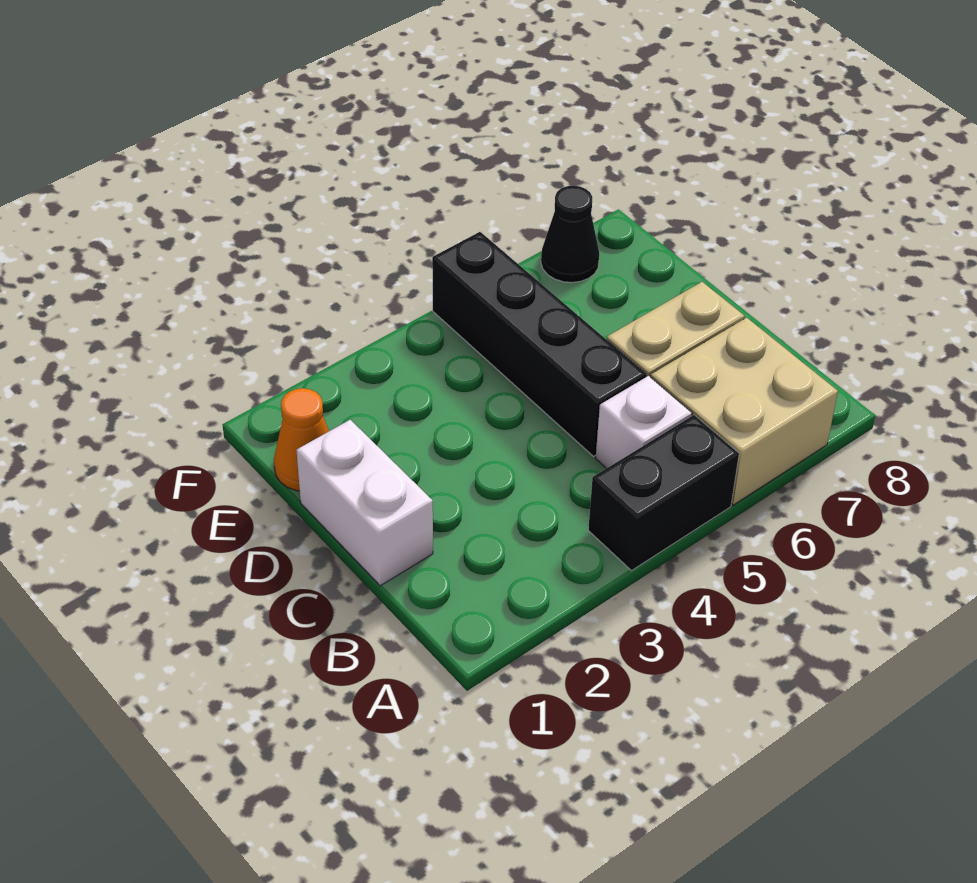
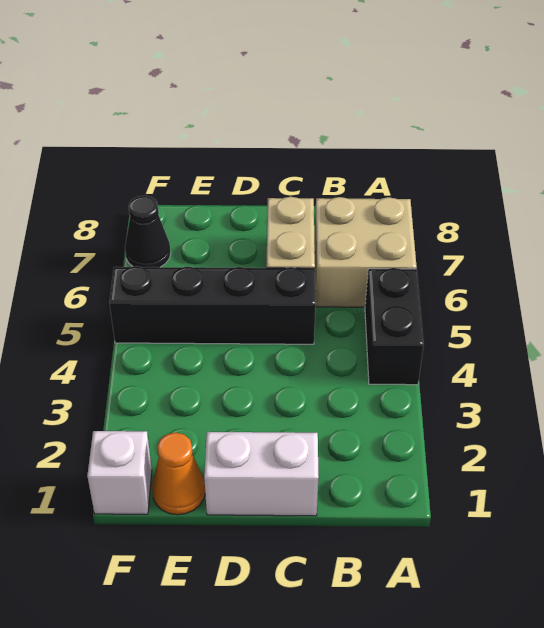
white 1x1 brick [596,376,692,468] -> white 1x1 brick moved to [87,431,152,514]

